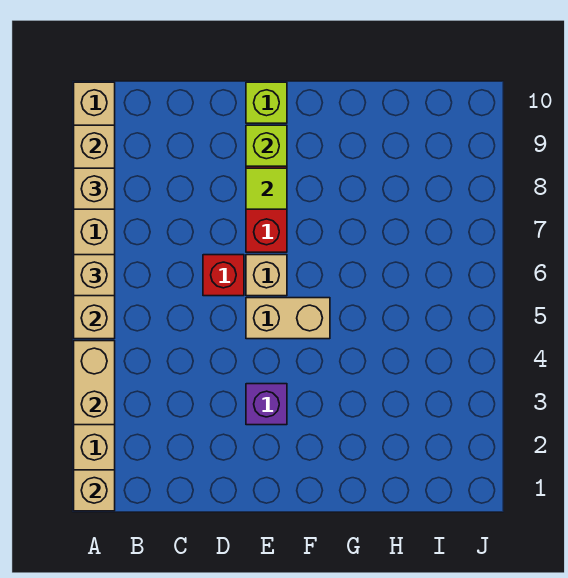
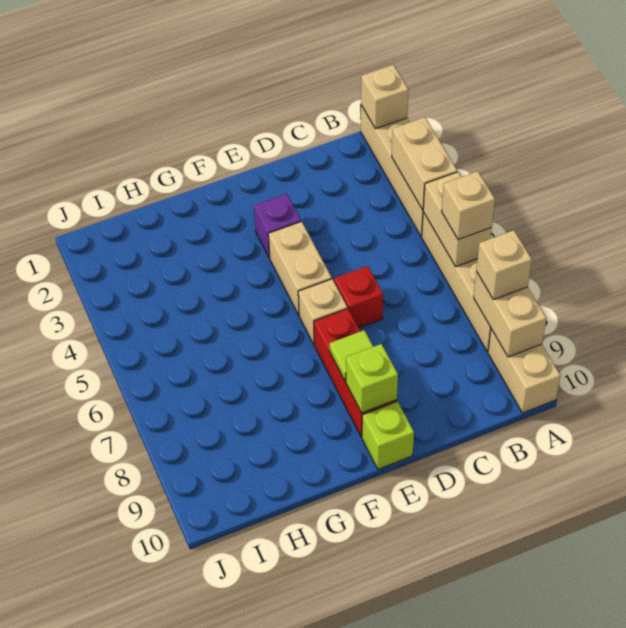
tan 1x2 brick [246,298,330,339] -> tan 1x2 brick turned to [268,222,332,315]

